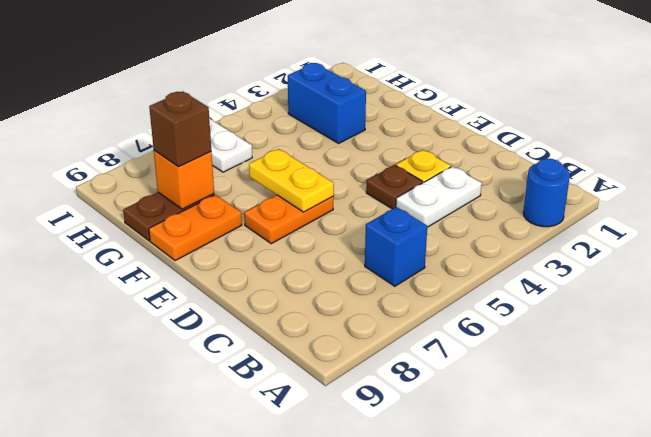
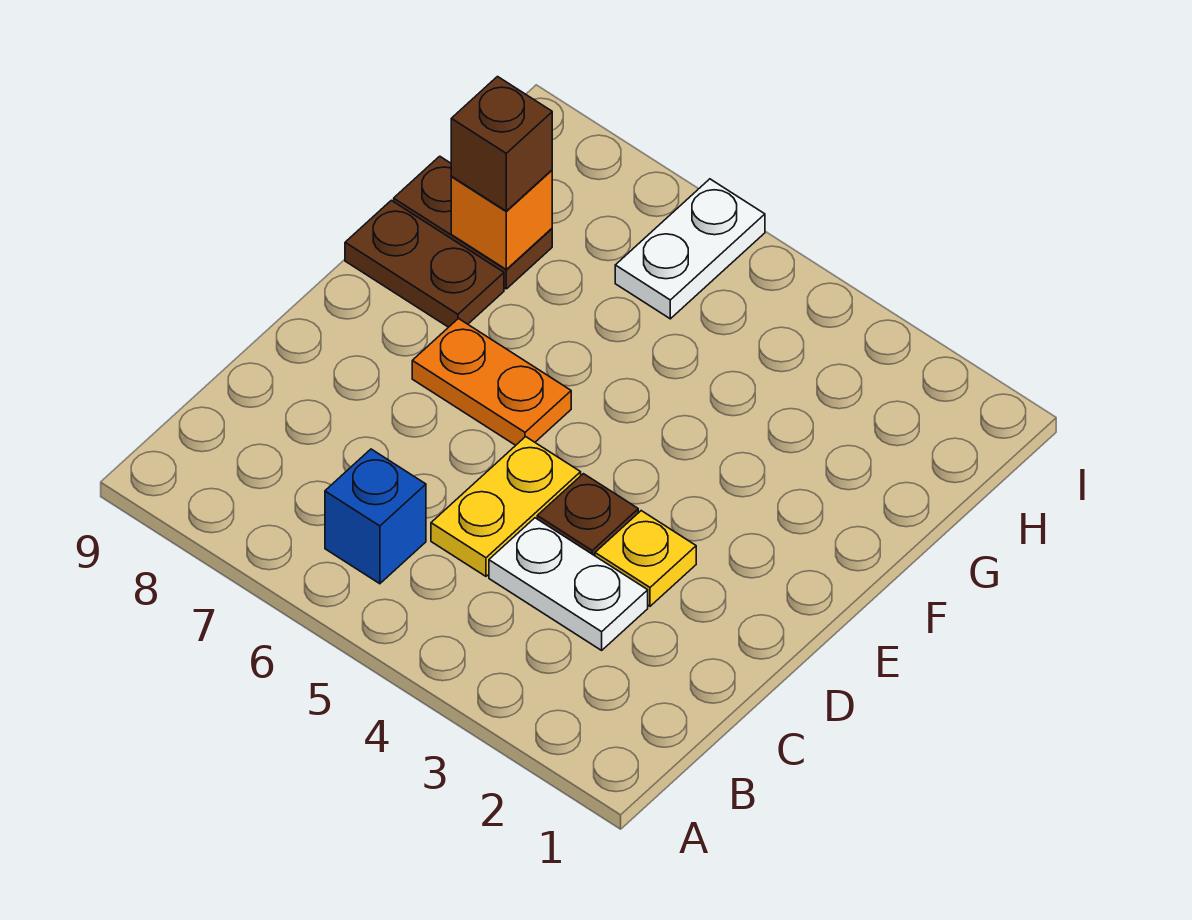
blue 1x1 round brick [523,159,570,227] -> none
yellow 1x2 plate [249,149,334,212] -> yellow 1x2 plate moved to [431,437,581,576]
orange 1x2 plate [149,195,242,261] -> brown 1x2 plate [345,200,504,327]
blue 1x2 brick [288,63,366,143] -> none

